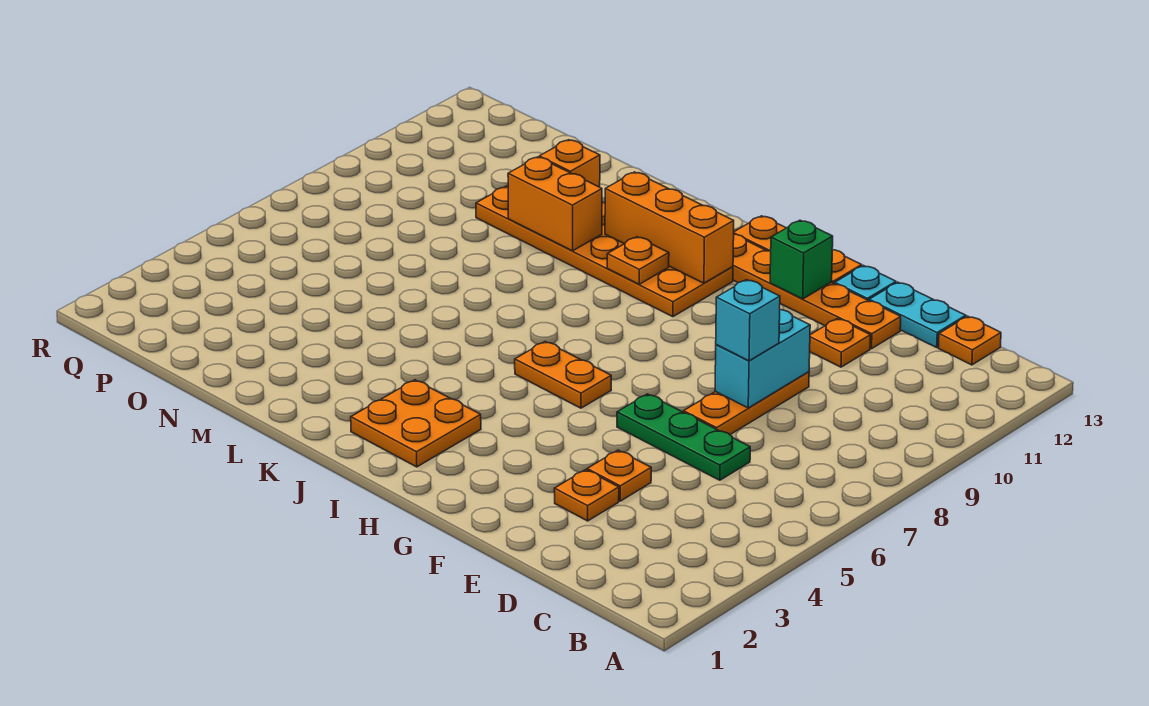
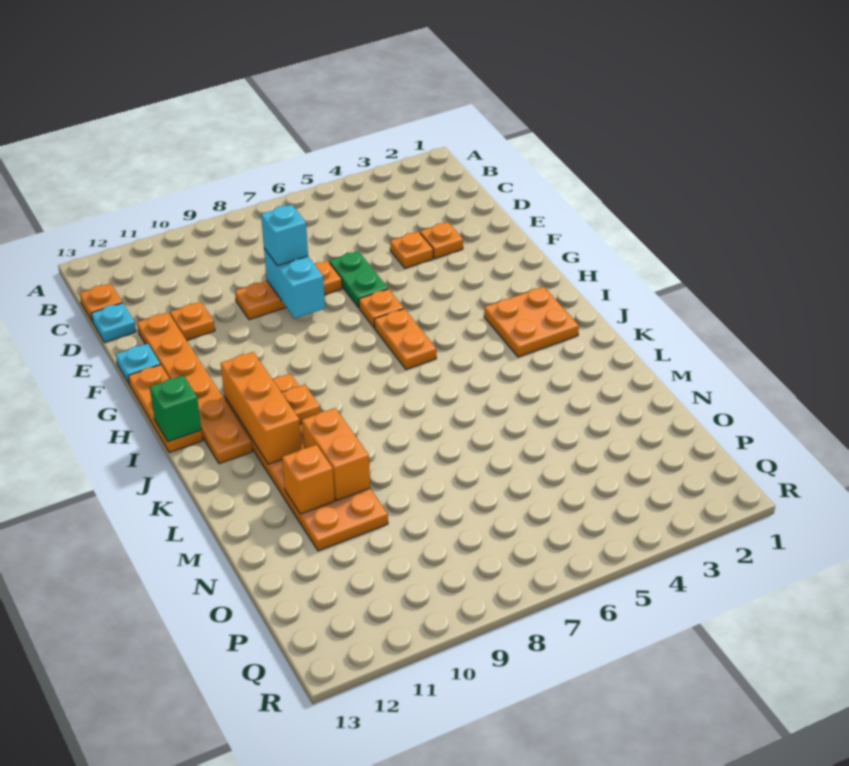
green 1x3 plate [617,394,750,480] -> green 1x2 plate [329,251,388,308]
cyan 1x2 plate [869,282,966,347] -> cyan 1x1 plate [91,303,136,342]
cyan 1x2 brick [715,310,810,408] -> cyan 1x2 brick turned to [264,248,325,318]
none -> orange 1x1 plate [359,289,404,328]
green 1x1 brick [770,220,833,299] -> green 1x1 brick moved to [150,375,201,442]

